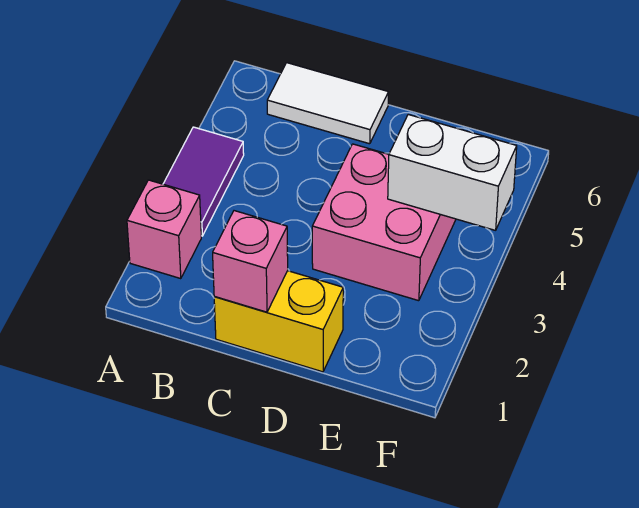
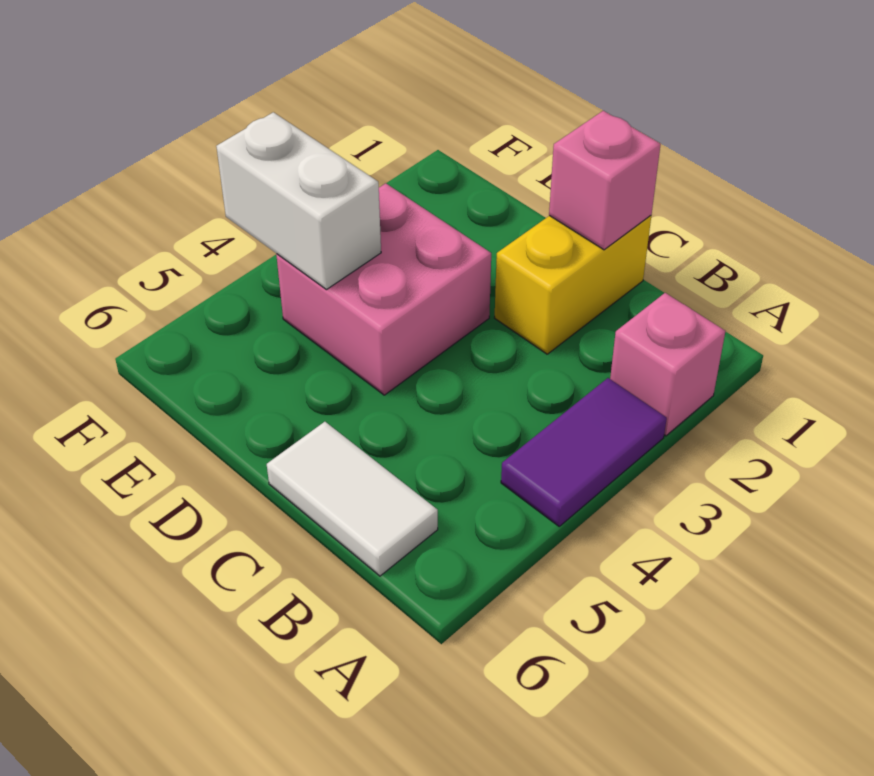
yellow 1x2 brick [214,271,343,372] -> yellow 1x2 brick turned to [495,216,651,354]

